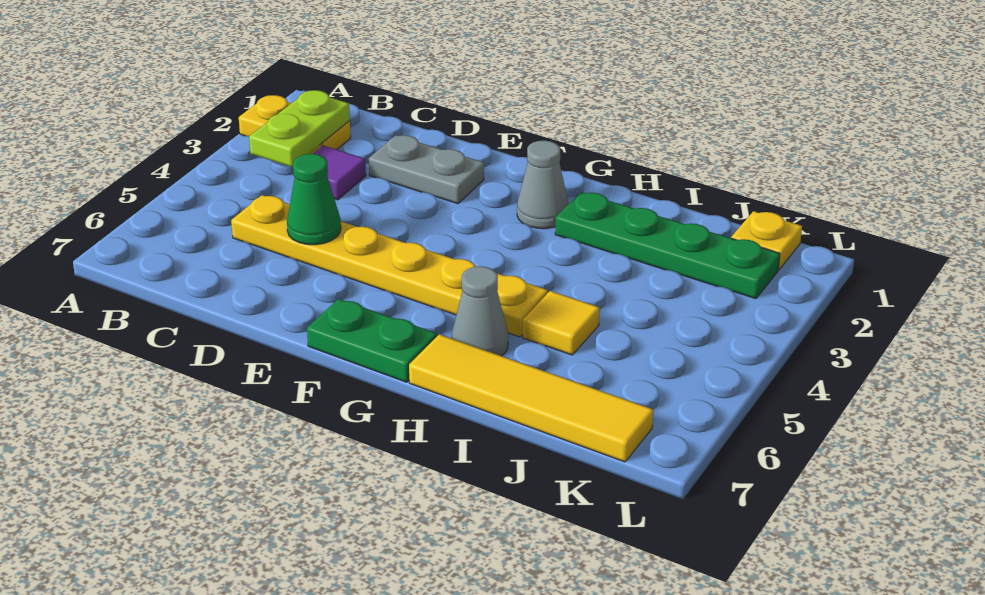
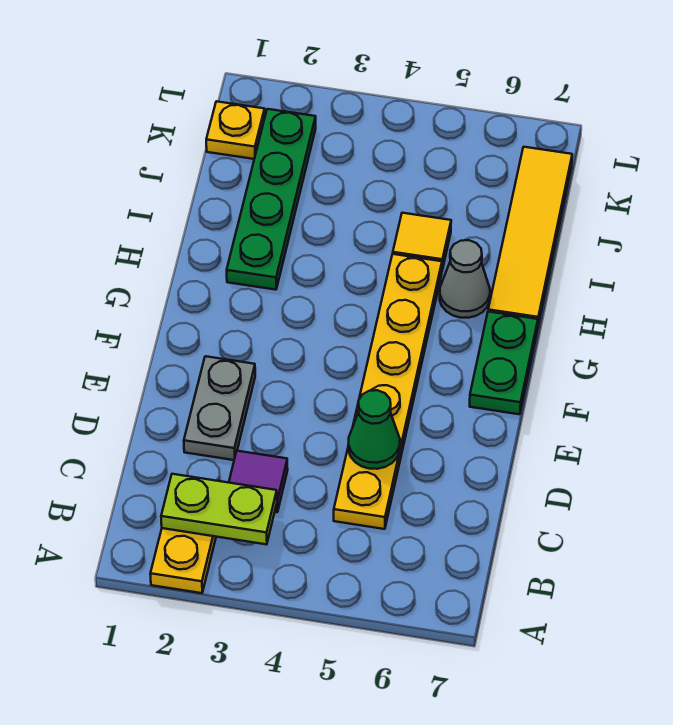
grey 1x1 cone [517,141,569,229] -> none

